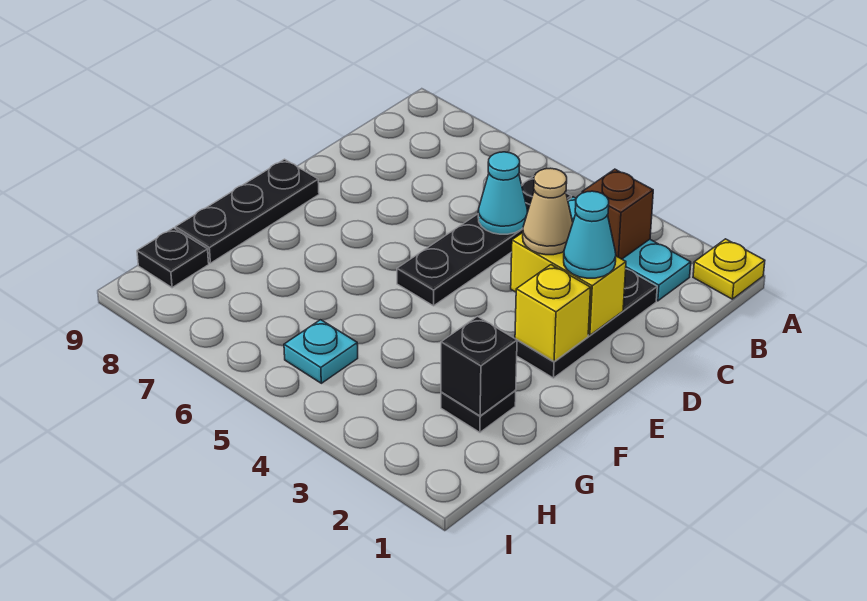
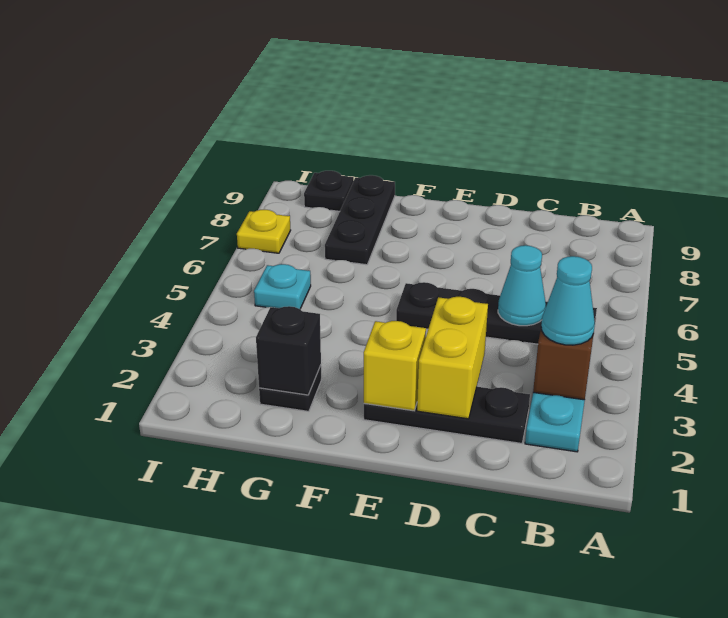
yellow 1x1 plate [693,239,765,299] -> yellow 1x1 plate moved to [237,210,291,253]
cyan 1x1 cone [564,191,616,278] -> cyan 1x1 cone moved to [541,256,595,345]
tan 1x1 cone [523,168,573,255] -> none
black 1x3 plate [176,159,319,263] -> black 1x3 plate turned to [325,175,395,265]

